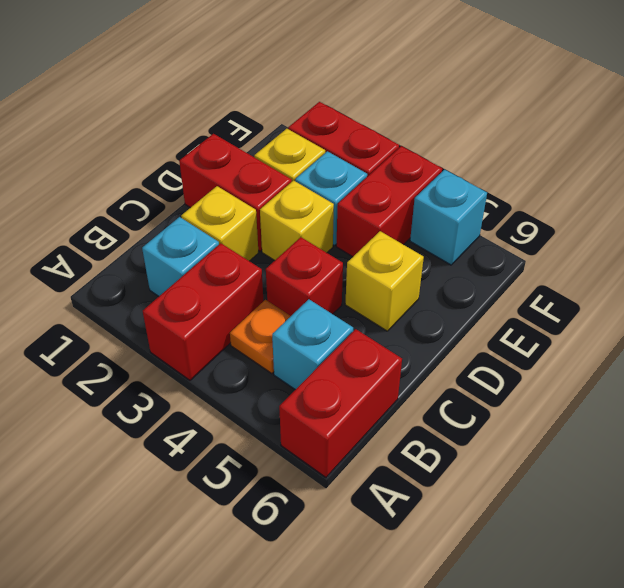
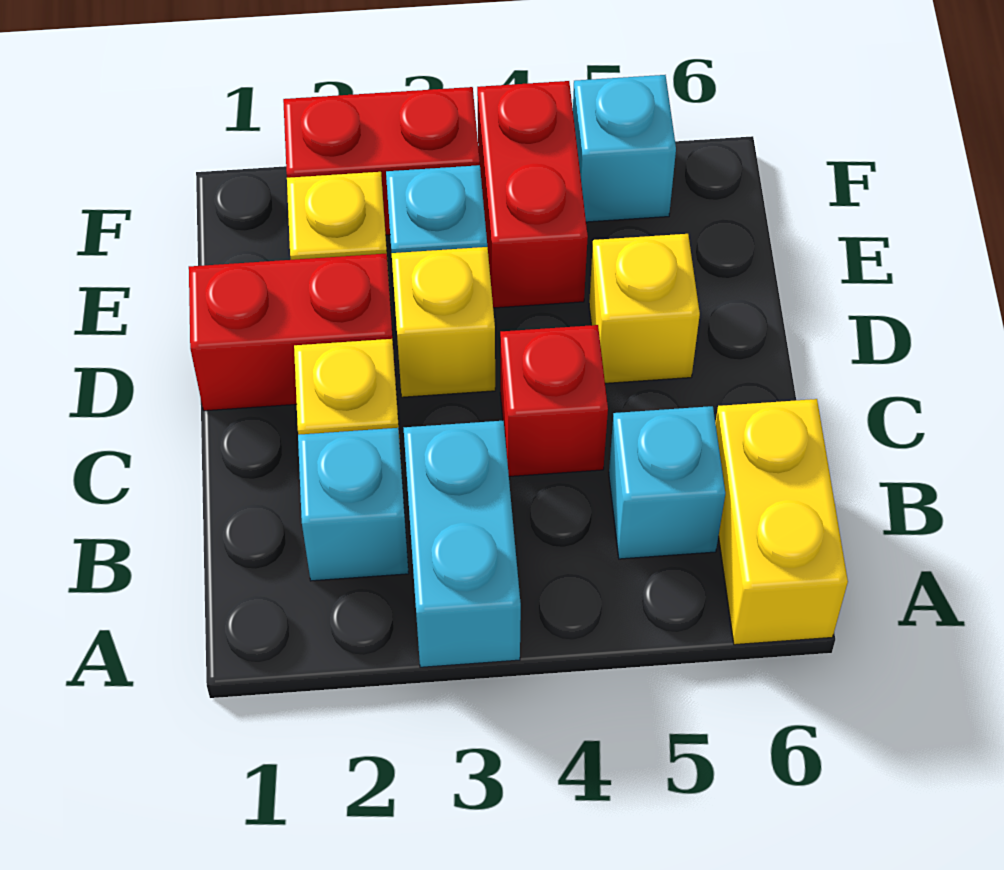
red 1x2 brick [143,243,263,380] -> cyan 1x2 brick [404,421,521,667]
red 1x2 brick [279,329,402,477] -> yellow 1x2 brick [715,399,848,645]
orange 1x1 plate [230,300,291,374] -> none

